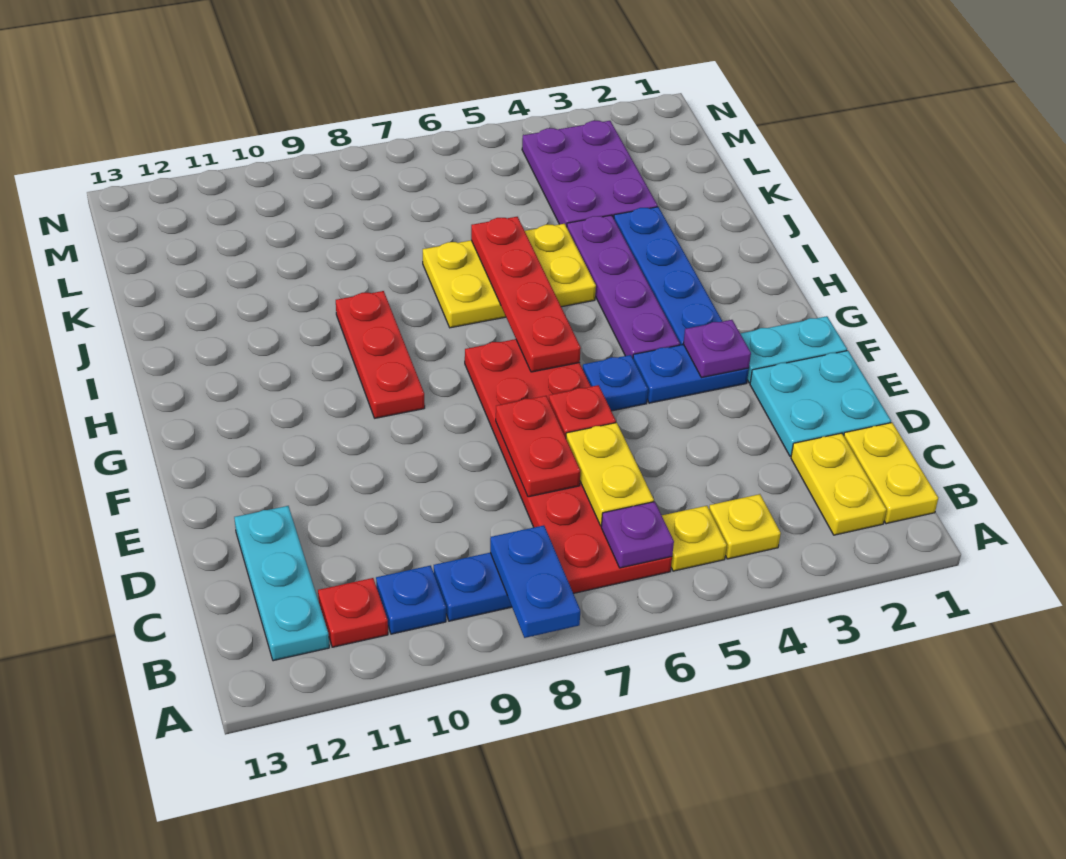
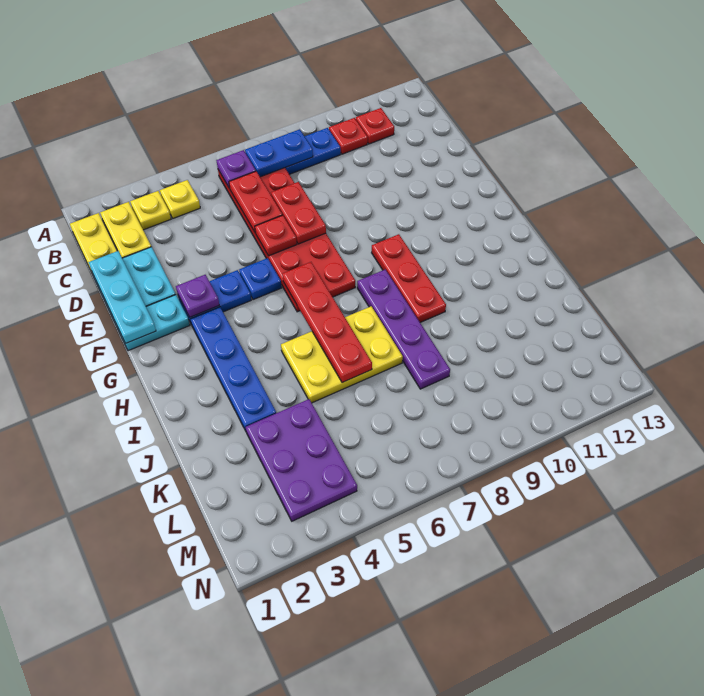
blue 1x2 plate [490,525,580,638] -> blue 1x2 plate turned to [245,129,313,177]
yellow 1x1 plate [662,506,727,571] -> yellow 1x1 plate moved to [130,191,171,230]
blue 1x1 plate [376,566,446,634] -> red 1x1 plate [329,118,368,154]
cyan 1x3 plate [234,506,329,661] -> cyan 1x3 plate moved to [88,251,156,344]
yellow 1x2 plate [566,423,654,526] -> red 1x2 plate [229,171,282,233]
purple 1x4 plate [567,215,680,358] -> purple 1x4 plate moved to [357,269,450,389]

